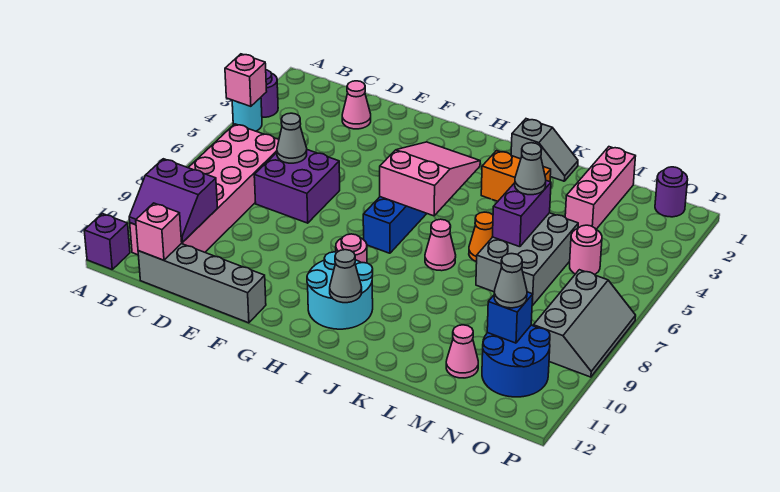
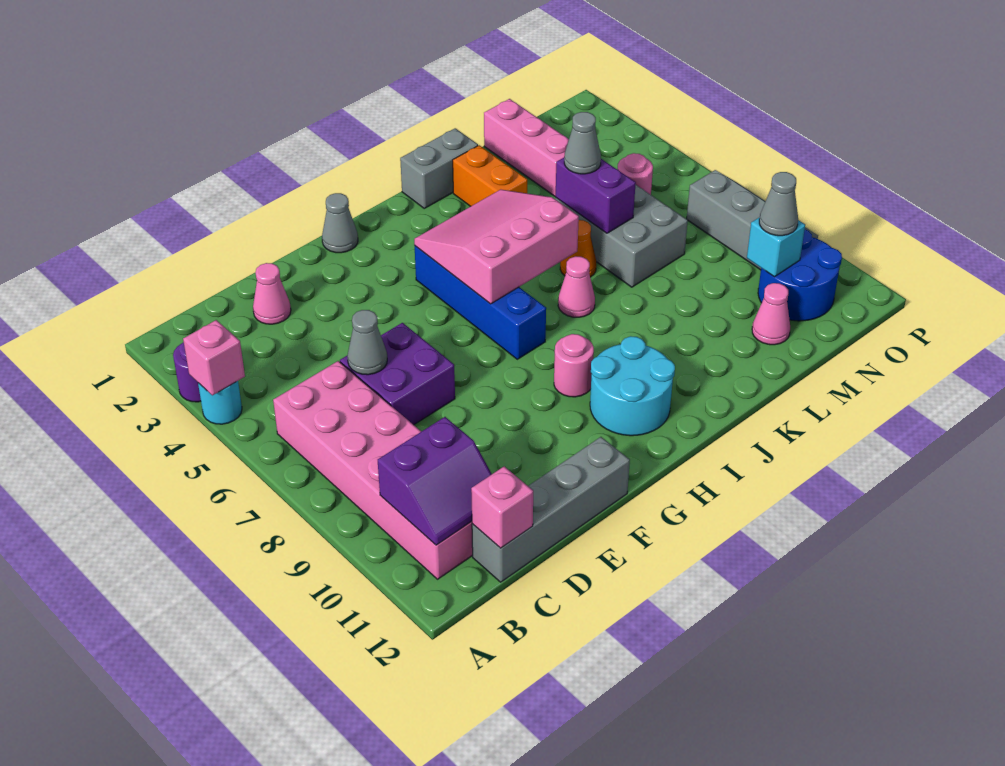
purple 1x1 brick [84,214,130,269] -> none
pink 2x3 slope [380,142,480,216] -> pink 3x3 slope [414,190,579,304]
grey 1x1 cone [330,250,362,303] -> grey 1x1 cone moved to [322,193,358,253]
grey 1x2 slope [511,119,578,181] -> grey 1x2 brick [400,128,478,208]
orange 1x2 brick [481,151,551,201] -> orange 1x2 brick turned to [453,145,527,206]
blue 1x1 brick [487,292,533,343] -> cyan 1x1 brick [747,217,805,277]
purple 1x1 round brick [655,167,688,217] -> none

